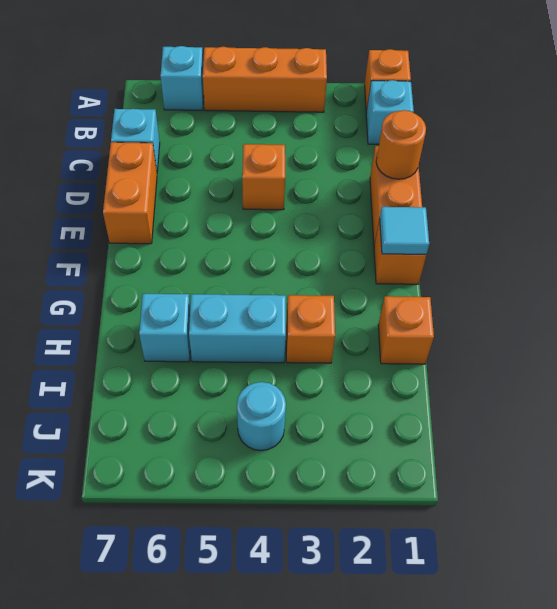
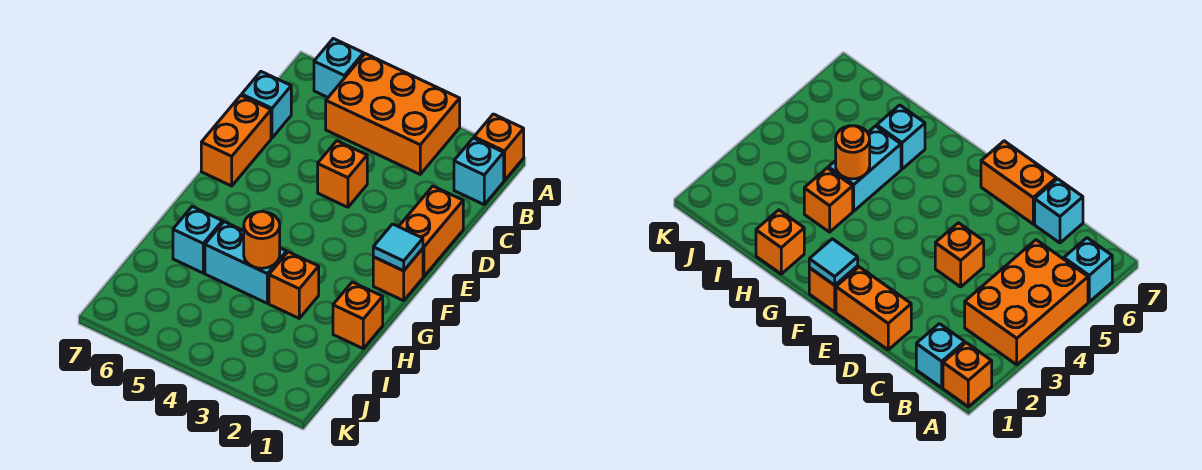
orange 1x3 brick [203,47,327,112] -> orange 2x3 brick [326,54,460,174]
orange 1x1 round brick [376,110,426,179] -> orange 1x1 round brick moved to [244,211,280,268]
cyan 1x1 round brick [237,382,286,451] -> none

